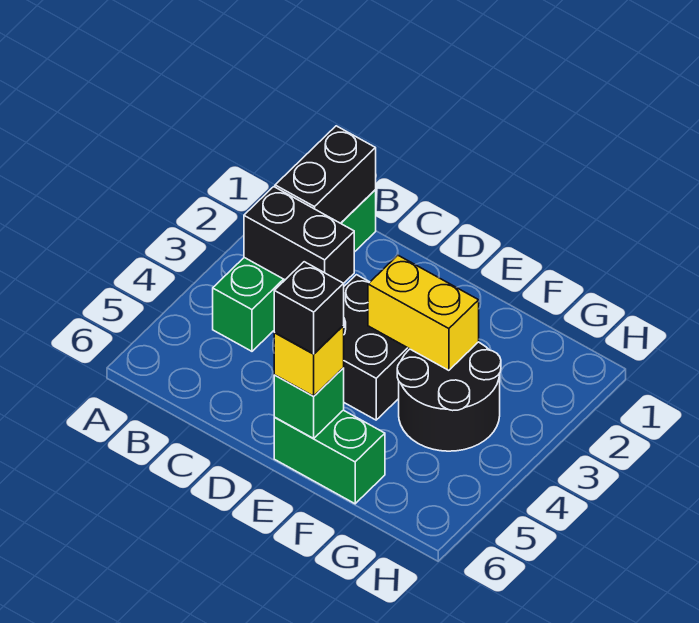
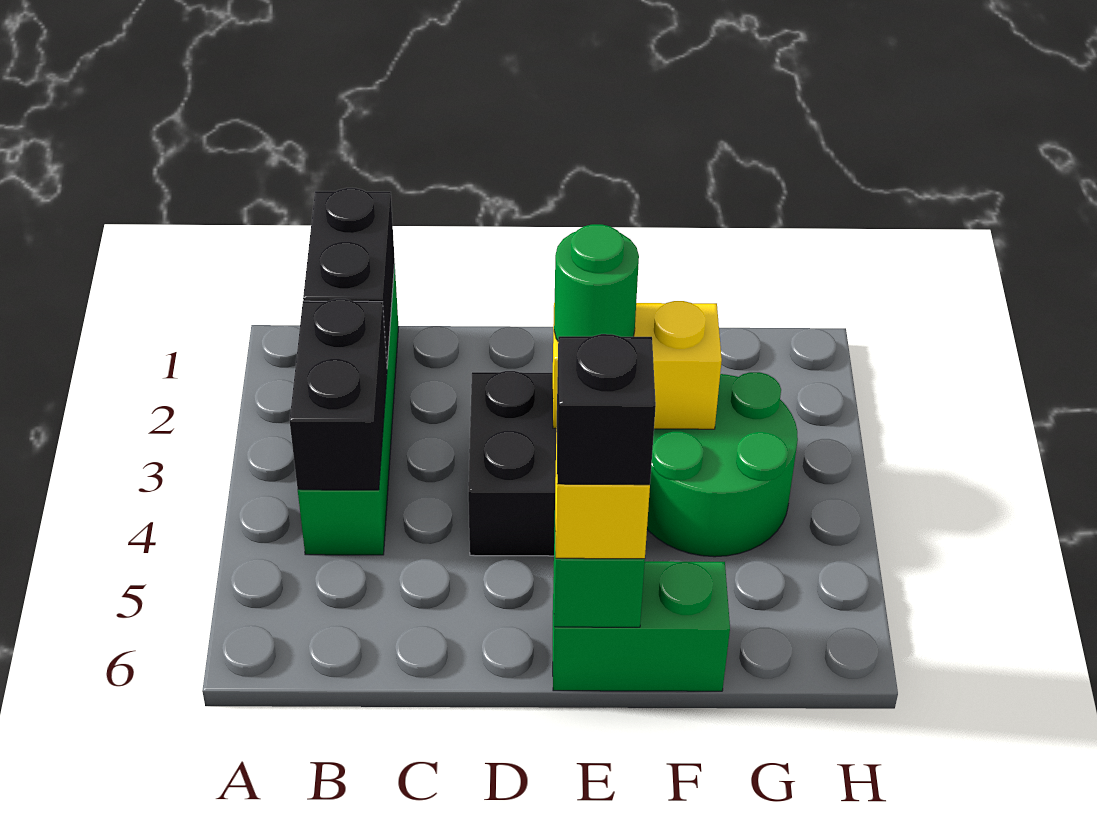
black 1x2 brick [244,187,354,283] -> black 1x2 brick turned to [290,299,387,490]
none -> green 1x1 round brick [554,224,639,340]
black 2x2 round brick [397,342,501,451] -> green 2x2 round brick [647,372,798,557]

